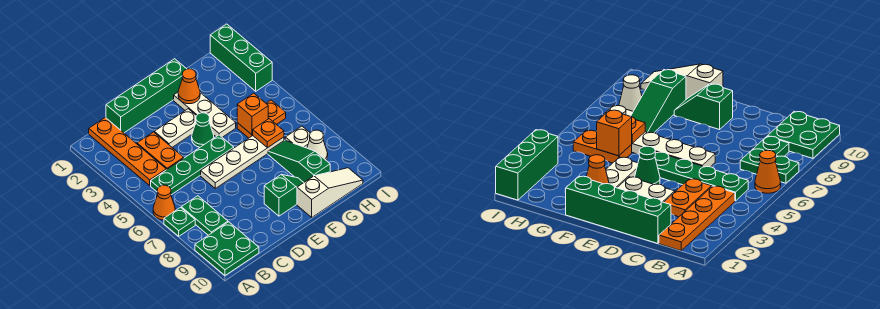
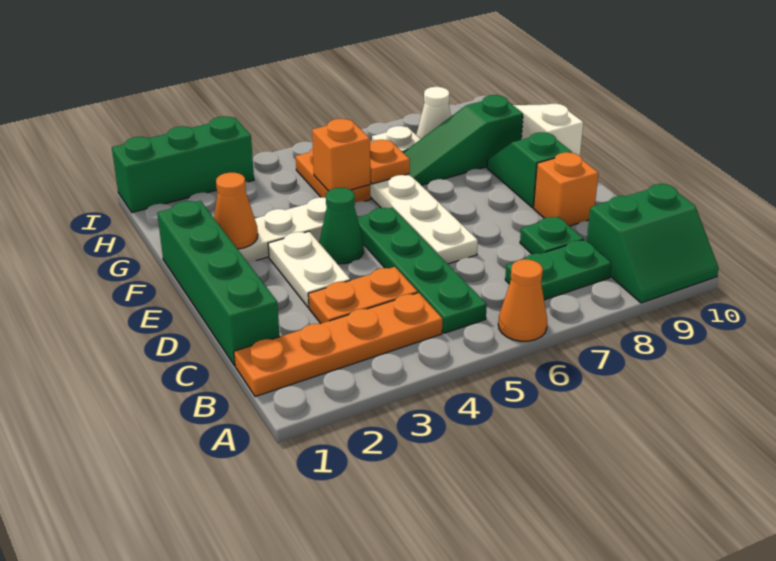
green 1x1 plate [164,207,195,236] -> green 1x1 plate moved to [520,217,584,254]
green 2x2 plate [195,222,259,275] -> green 2x2 slope [587,184,719,303]
none -> orange 1x1 brick [534,152,598,226]

